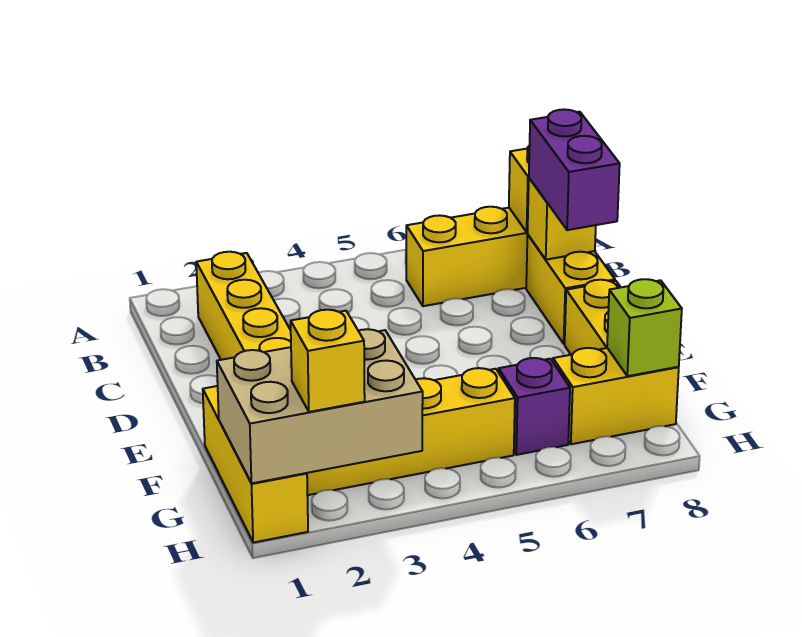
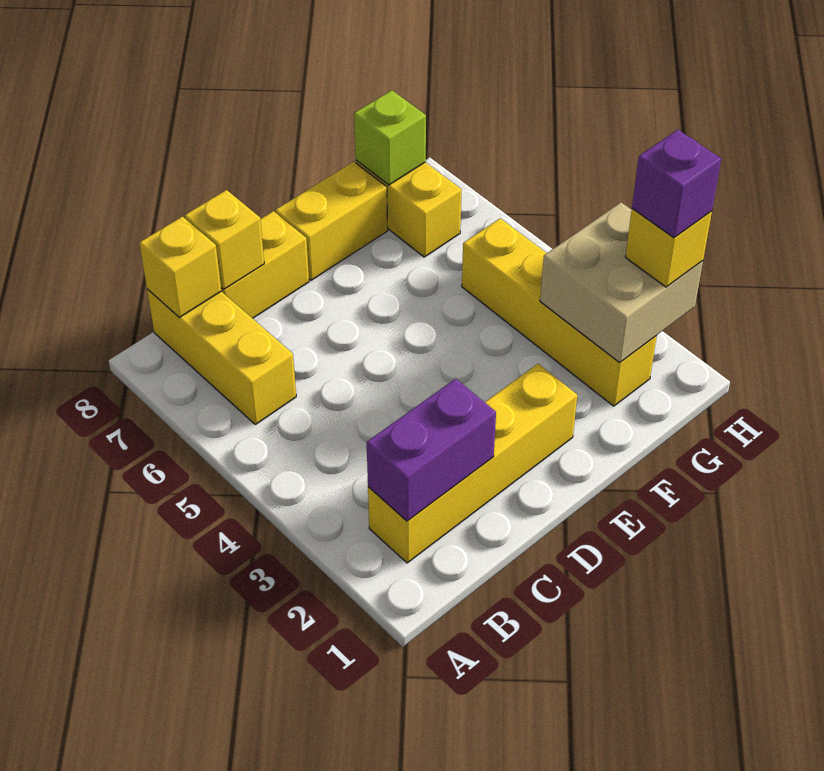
purple 1x2 brick [529,109,620,230] -> purple 1x2 brick moved to [367,379,496,521]
yellow 1x3 brick [203,386,308,543] -> none
tan 2x3 brick [217,329,423,483] -> tan 2x2 brick [540,202,703,362]
purple 1x1 brick [499,358,570,455] -> purple 1x1 brick moved to [632,130,721,238]

